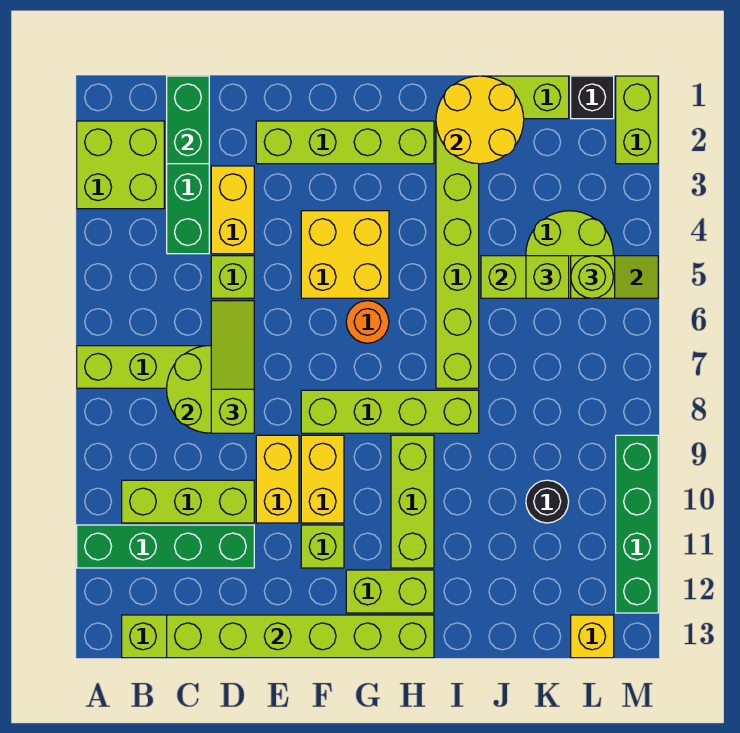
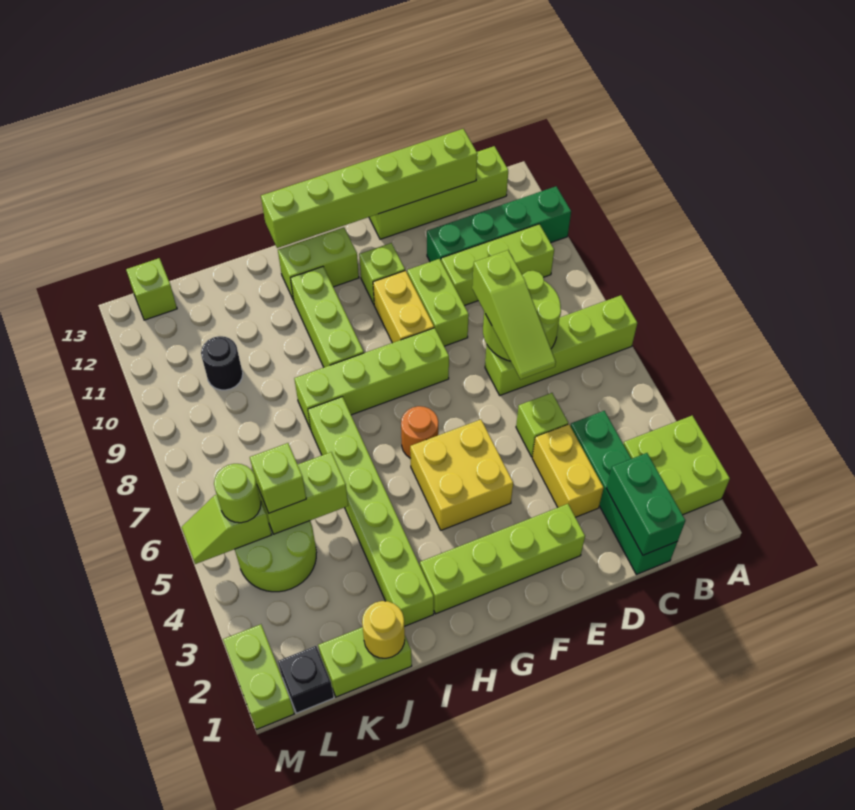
yellow 1x2 brick [256,435,299,523] -> lime 1x2 brick [407,259,469,346]
yellow 2x2 round brick [436,76,524,164] -> yellow 1x1 round brick [362,601,405,658]
yellow 1x1 brick [571,615,614,658] -> lime 1x1 brick [126,258,177,320]
green 1x4 brick [616,435,658,613] -> none

